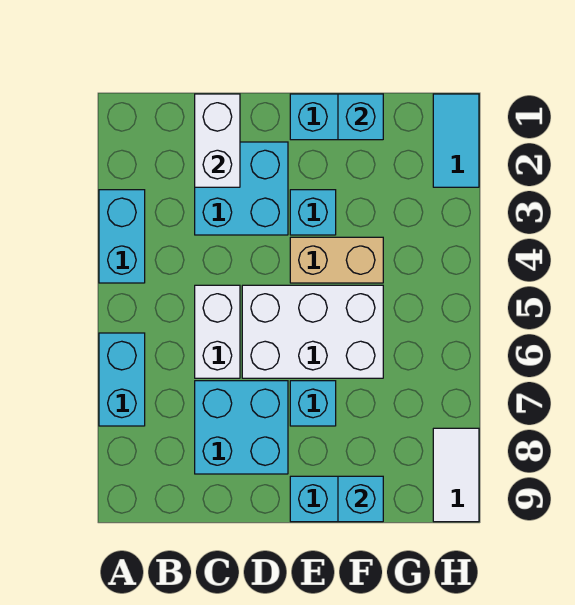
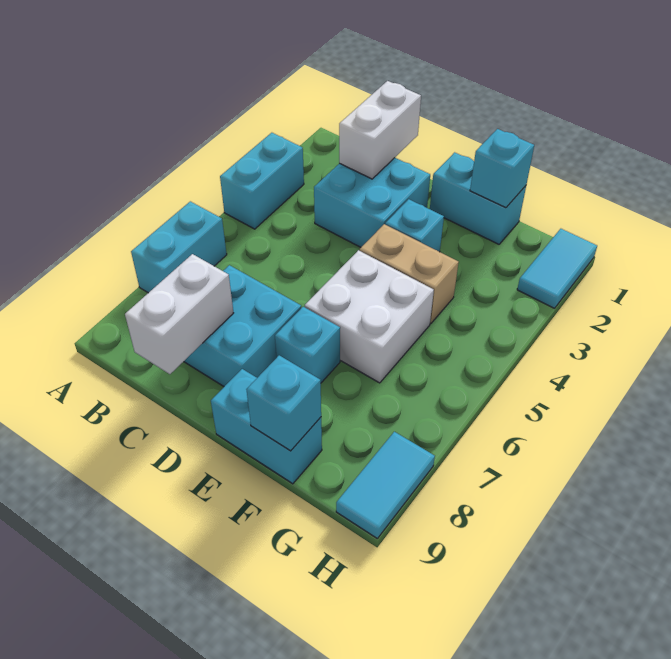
white 1x2 brick [195,285,240,378] -> white 1x2 brick moved to [125,254,233,374]
white 2x3 brick [242,285,383,378] -> white 2x2 brick [305,250,434,383]
white 1x2 tile [433,428,479,522] -> cyan 1x2 tile [336,432,435,538]

